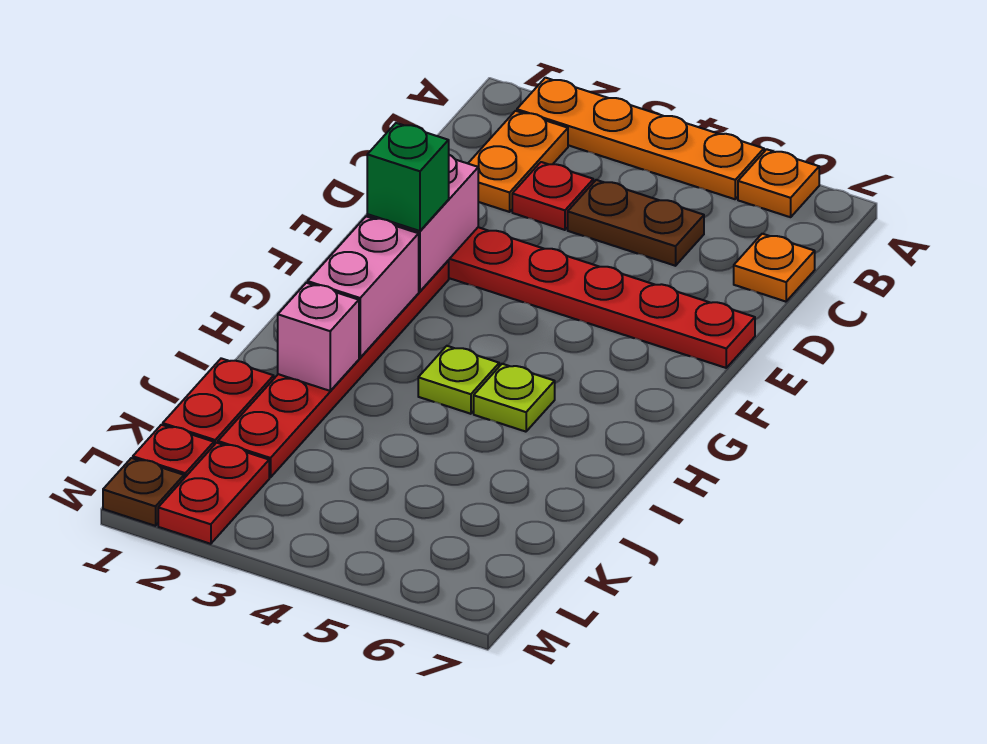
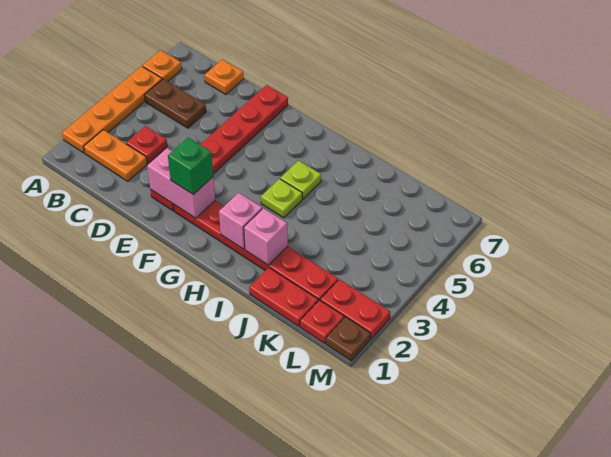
brown 1x2 plate [568,180,704,266] -> brown 1x2 plate turned to [145,79,206,128]
pink 1x2 brick [308,216,419,358] -> pink 1x1 brick [219,193,262,249]

